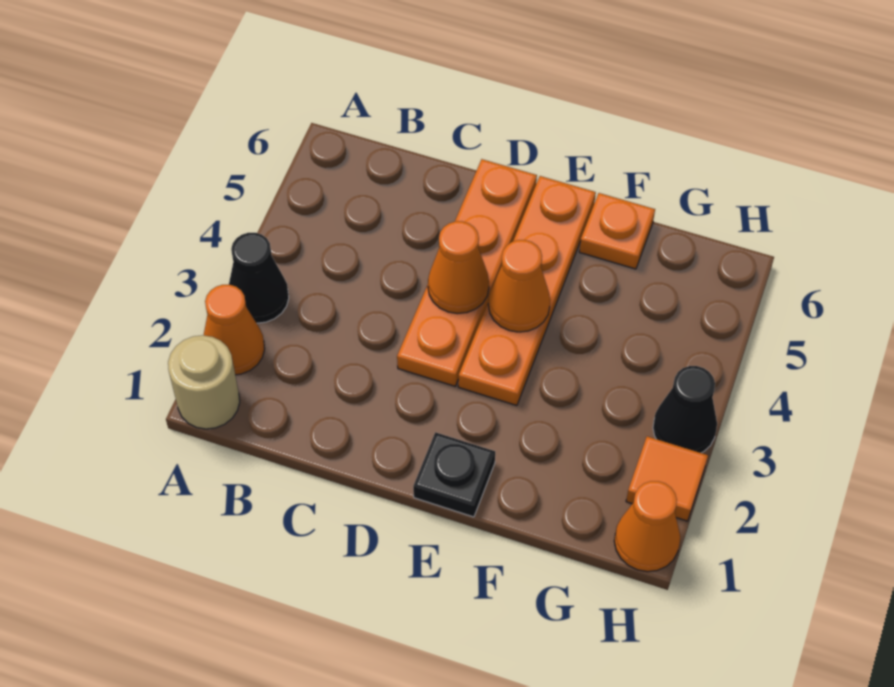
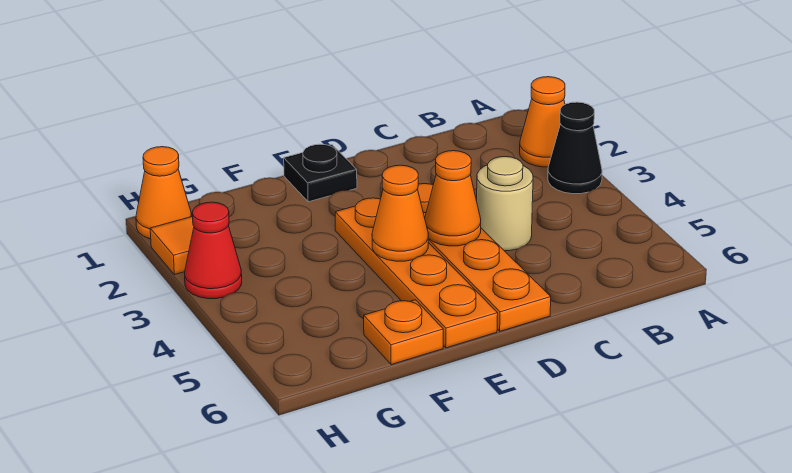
tan 1x1 round brick [168,335,240,429] -> tan 1x1 round brick moved to [477,157,533,251]
black 1x1 cone [653,366,717,453] -> red 1x1 cone [185,202,242,299]

